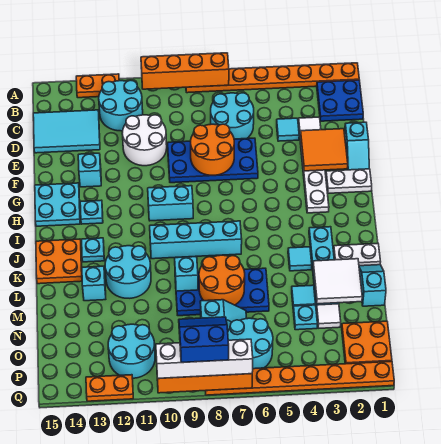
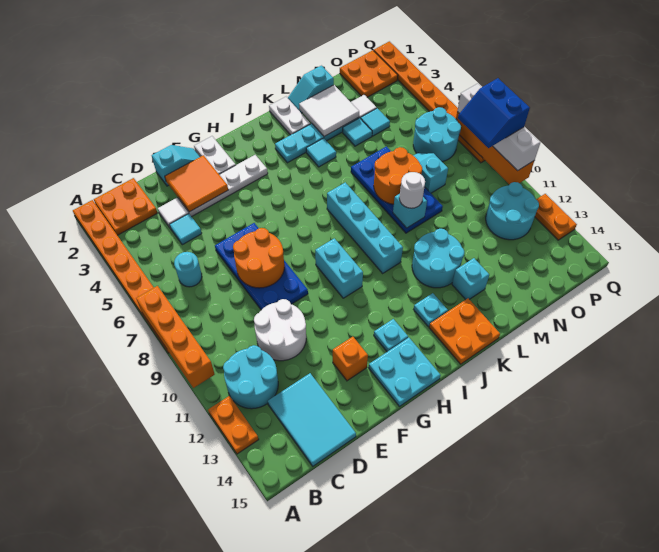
blue 2x2 plate [317,80,363,121] -> orange 2x2 plate [94,178,157,235]
cyan 2x2 round brick [211,93,254,139] -> cyan 1x1 round brick [174,252,202,287]
cyan 1x1 brick [78,153,101,187] -> orange 1x1 brick [333,337,368,381]
none -> white 1x1 round brick [399,172,425,208]
cyan 1x1 plate [293,305,317,330] -> cyan 1x1 tile [361,108,390,136]

